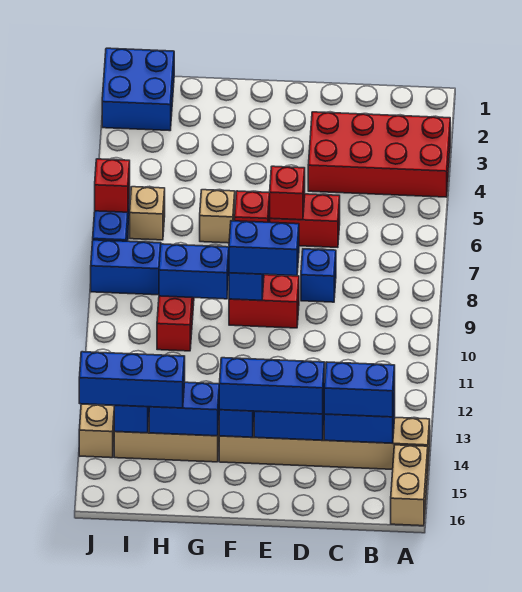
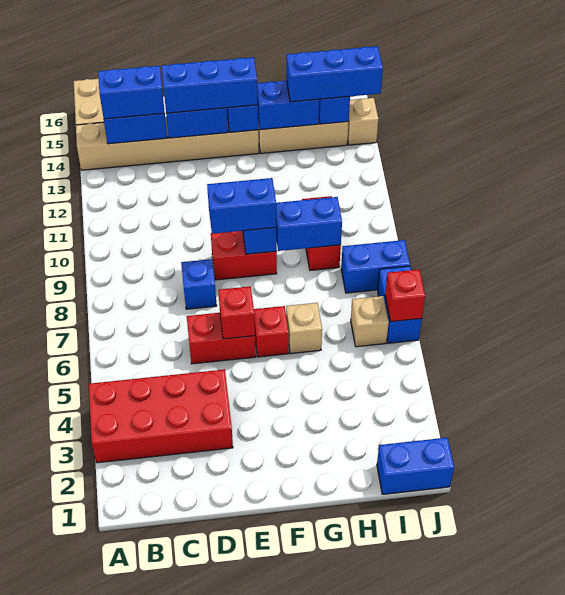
blue 2x2 brick [102,48,174,131] -> blue 1x2 brick [377,438,454,494]

